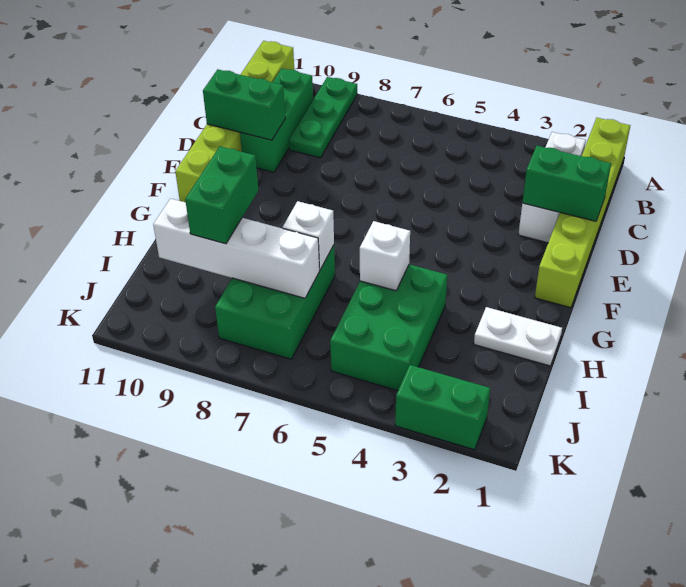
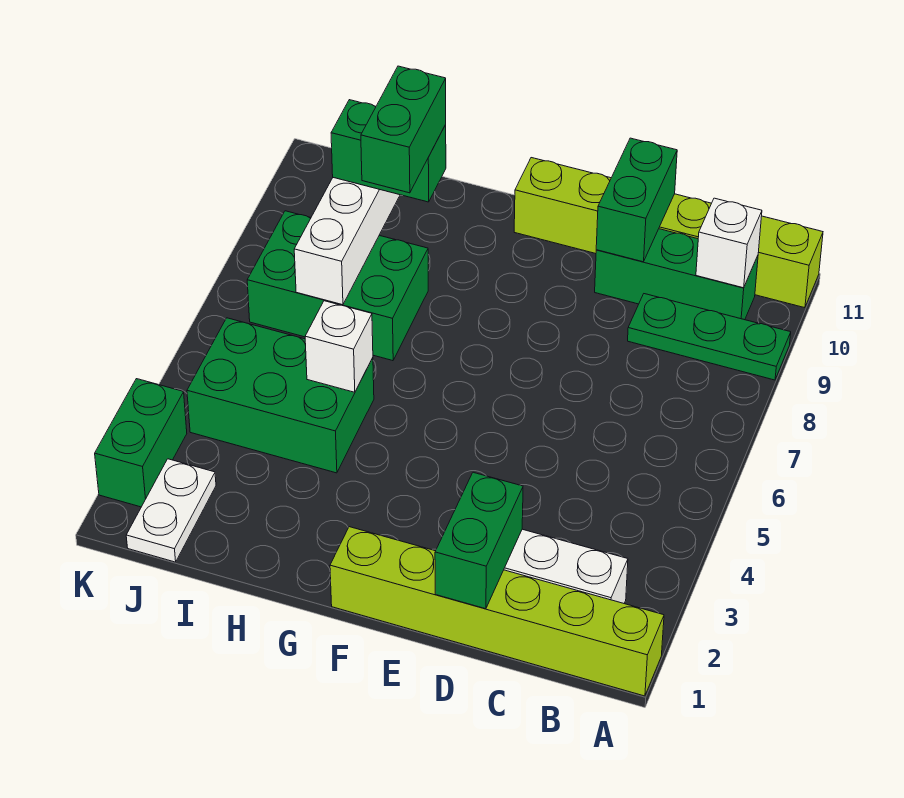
white 1x2 plate [474,307,562,366] -> white 1x2 plate moved to [126,459,216,562]
white 1x1 brick [283,201,334,270] -> white 1x1 brick moved to [696,198,762,288]
none -> green 1x2 brick [361,66,446,193]

